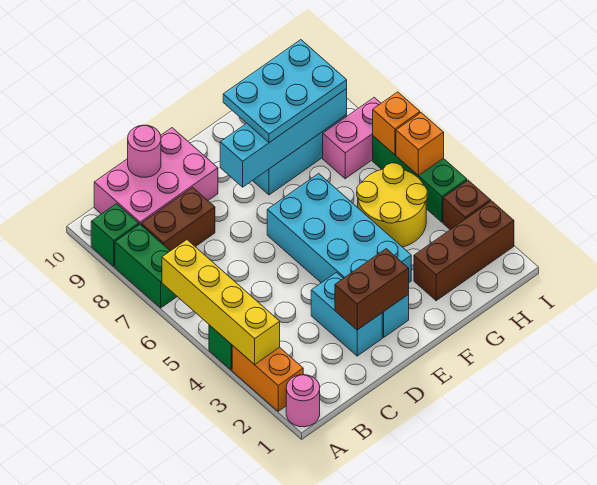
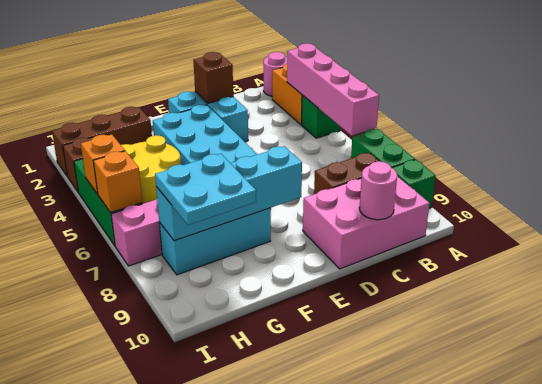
yellow 1x4 brick [162,240,280,365] -> pink 1x4 brick [287,43,379,136]
brown 1x2 brick [335,249,409,330] -> brown 1x1 brick [193,52,233,103]
cyan 2x3 plate [223,40,347,143] -> cyan 2x2 plate [155,154,256,225]

